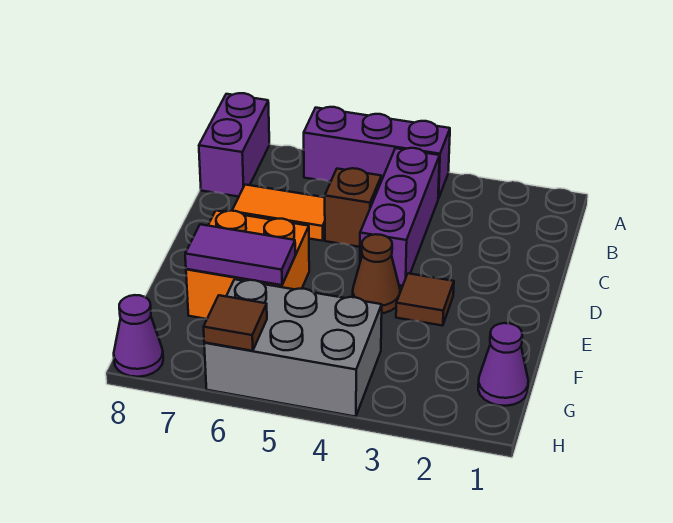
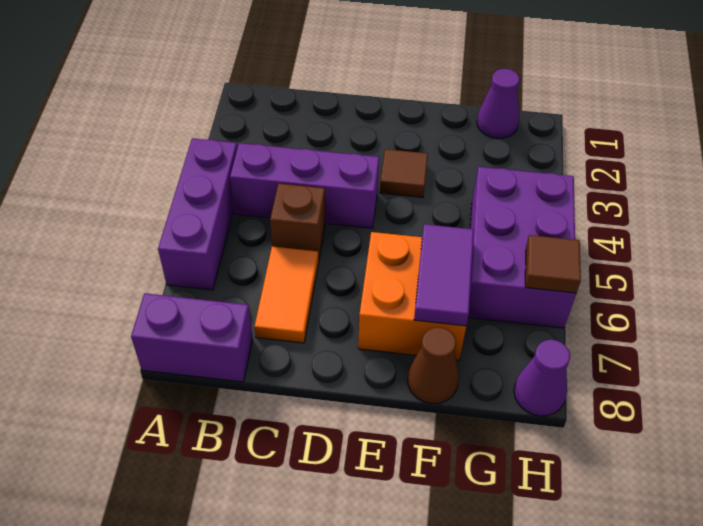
brown 1x1 cone [353,234,400,313] -> brown 1x1 cone moved to [408,327,459,404]
grey 2x3 brick [204,279,382,417] -> purple 2x3 brick [468,167,576,328]

